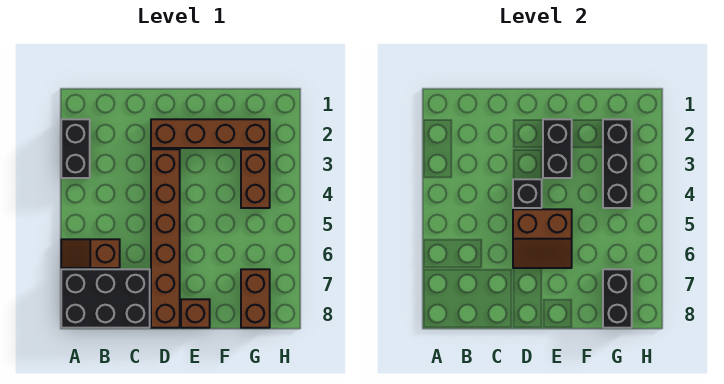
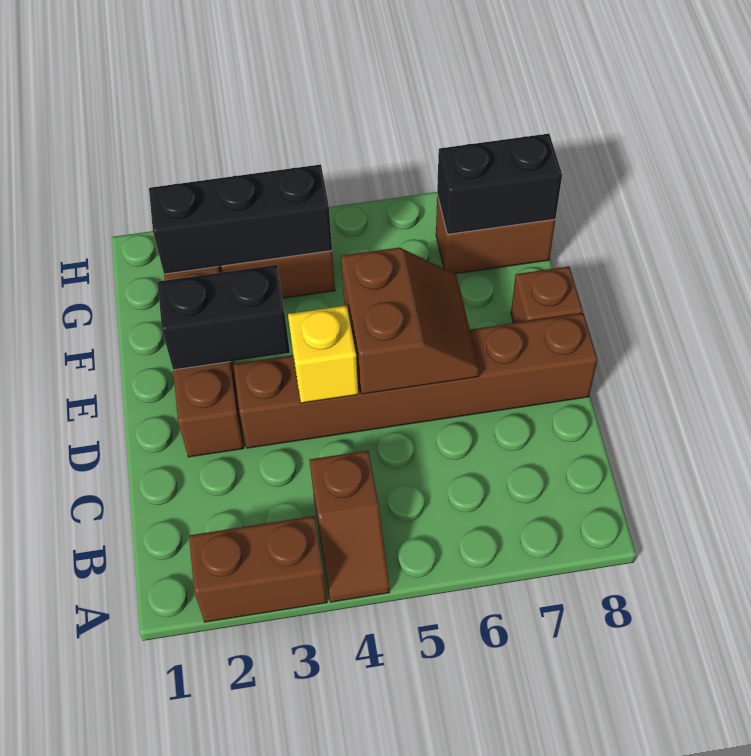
black 1x2 brick [61,119,90,178] -> brown 1x2 brick [189,516,327,622]
brown 1x2 slope [61,239,120,268] -> brown 1x2 slope moved to [309,451,390,602]
black 2x3 brick [61,269,150,328] -> none
black 1x1 brick [513,179,542,208] -> yellow 1x1 brick [288,306,358,403]

